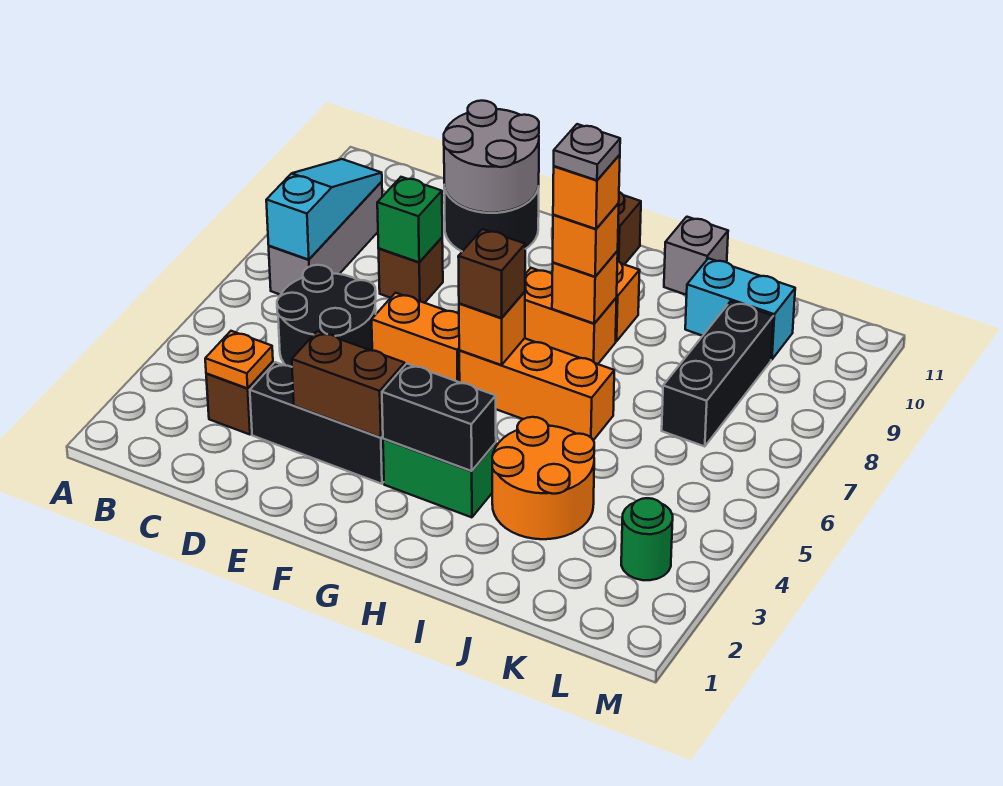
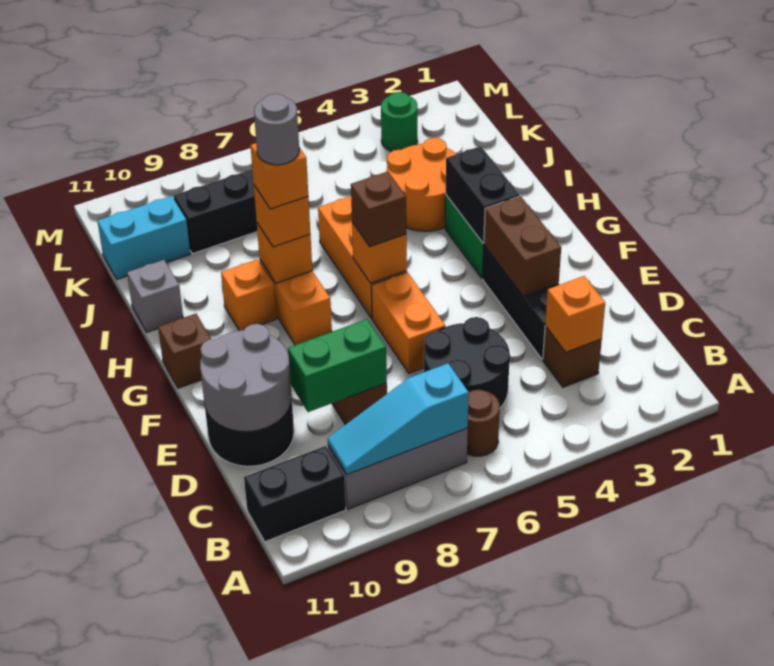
none -> brown 1x1 round brick [467,389,500,456]
none -> black 1x2 brick [244,446,346,542]
orange 1x1 plate [205,331,273,388] -> orange 1x1 brick [545,276,605,352]
green 1x1 brick [377,177,442,262] -> green 1x2 brick [288,319,387,412]
grey 1x1 plate [554,124,620,180] -> grey 1x1 round brick [254,94,299,165]
cyan 1x2 brick [685,258,795,360] -> cyan 1x2 brick turned to [98,196,190,279]

